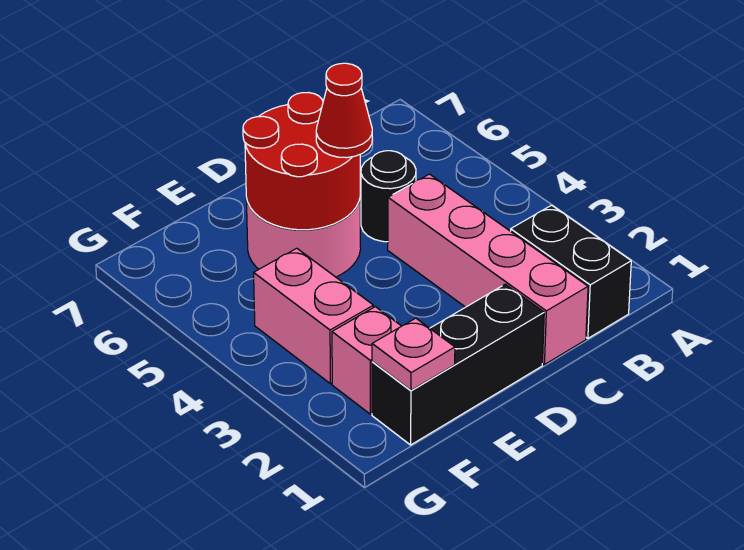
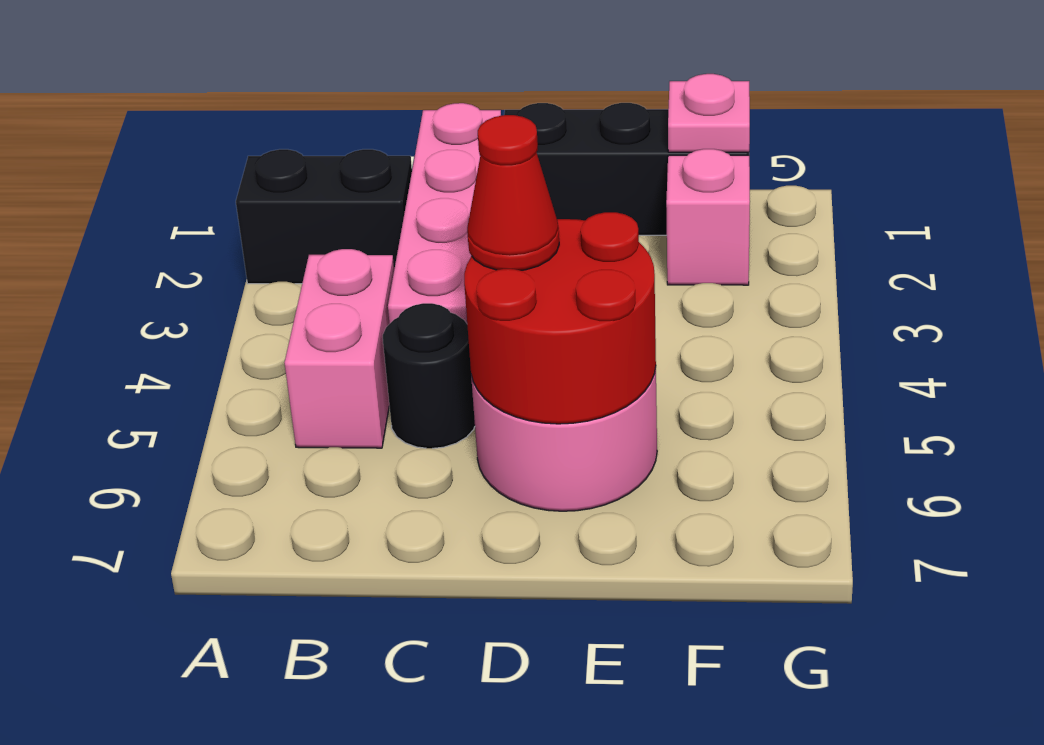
black 1x2 brick [511,205,631,338] -> black 1x2 brick turned to [236,149,412,284]
pink 1x2 brick [254,248,373,384] -> pink 1x2 brick moved to [284,249,394,448]

